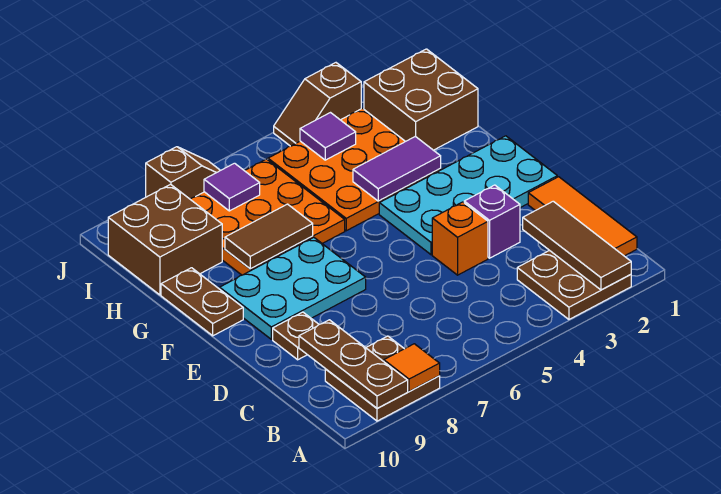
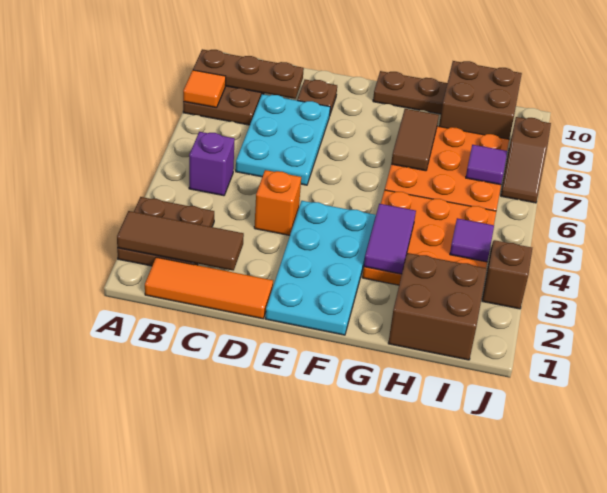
purple 1x1 brick [464,185,520,258] -> purple 1x1 brick moved to [189,132,235,196]
cyan 2x3 plate [220,238,366,339] -> cyan 2x3 plate moved to [236,94,330,185]

